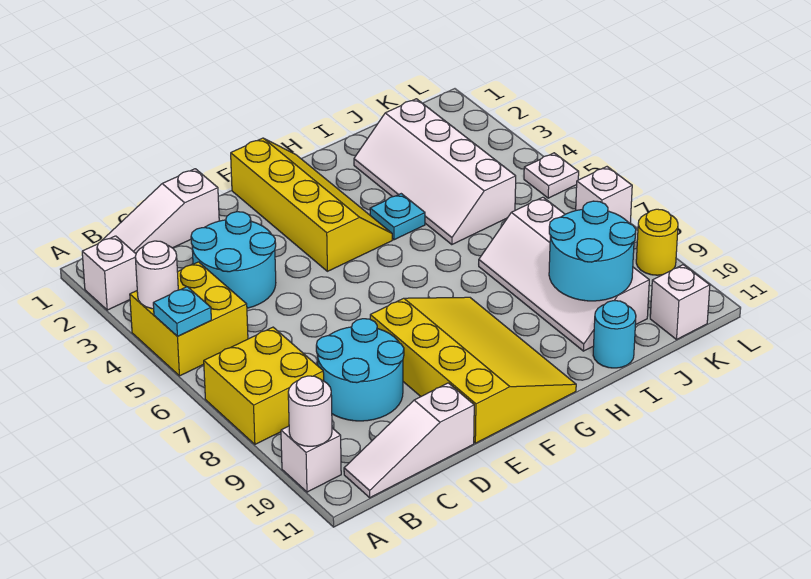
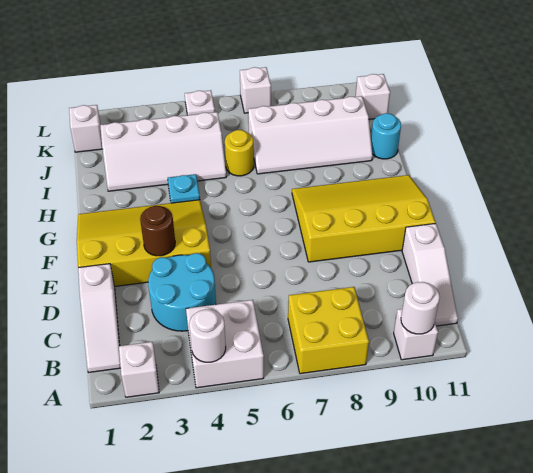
yellow 2x2 brick [130,262,248,376] -> white 2x2 brick [186,300,264,388]
cyan 1x1 plate [153,287,211,336] -> none
cyan 2x2 round brick [316,319,404,421] -> none
none -> brown 1x1 round brick [140,206,175,256]
yellow 2x4 slope [231,138,392,271] -> yellow 3x4 slope [77,200,211,286]
cyan 2x2 round brick [549,201,636,301] -> none
none -> white 1x1 brick [69,105,102,152]
yellow 1x1 round brick [636,209,678,275] -> yellow 1x1 round brick moved to [225,130,254,176]

